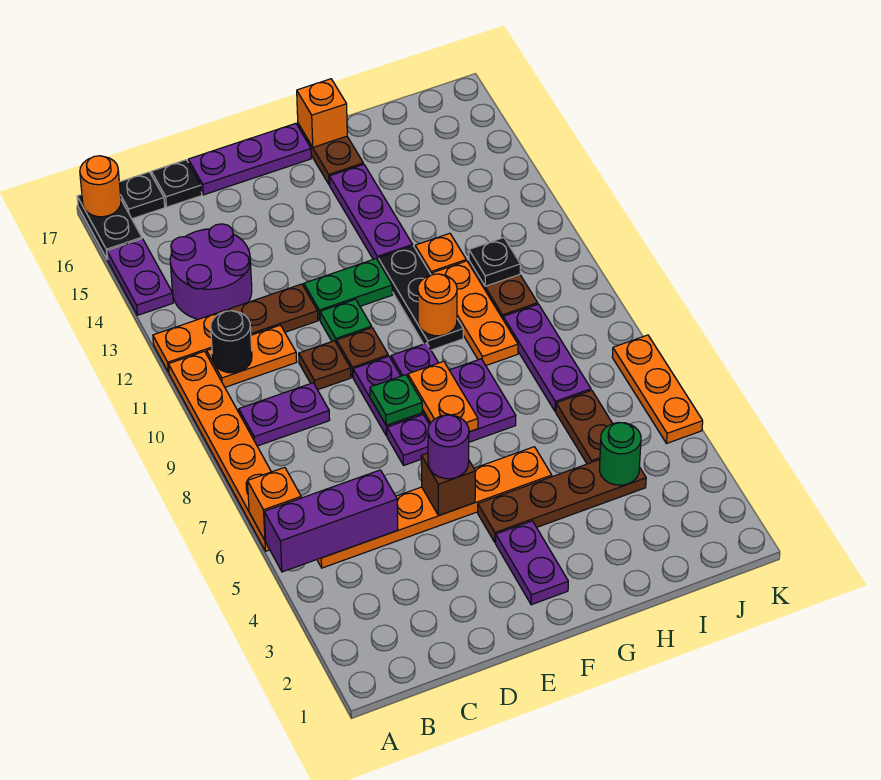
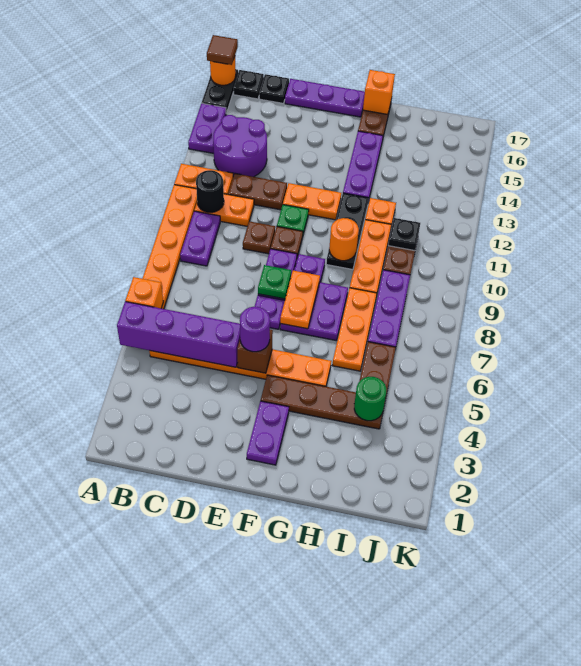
purple 1x3 brick [264,470,398,572] -> purple 1x4 brick [117,302,240,367]
none -> brown 1x1 tile [207,35,238,65]
purple 1x2 plate [239,383,330,446] -> purple 1x2 plate turned to [180,211,220,266]
green 1x2 plate [304,259,392,320] -> orange 1x2 plate [283,183,341,220]
orange 1x3 plate [612,335,703,443] -> orange 1x3 plate moved to [332,288,377,371]

